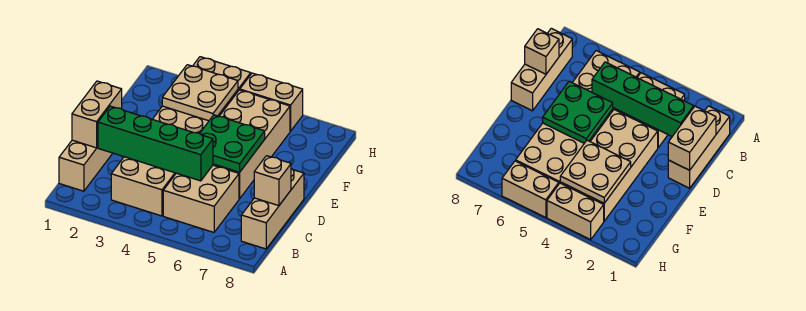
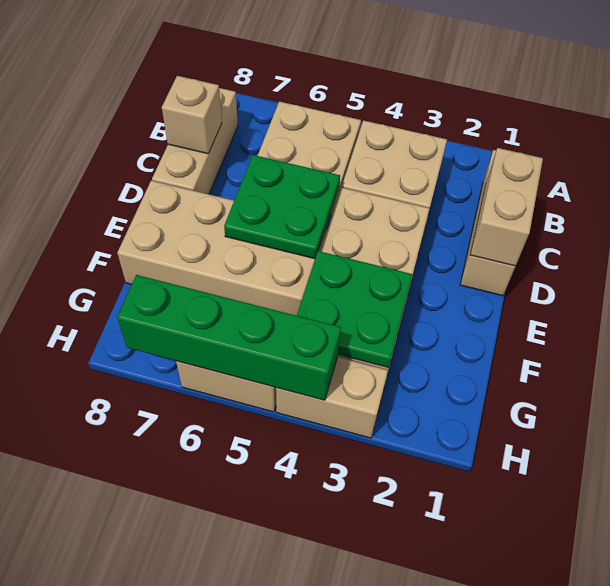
green 1x4 brick [98,106,213,181] -> green 1x4 brick moved to [117,275,341,400]
tan 2x4 brick [213,90,290,199] -> tan 2x4 brick turned to [117,181,327,316]
tan 2x2 plate [162,65,238,121] -> green 2x2 plate [297,251,413,368]

